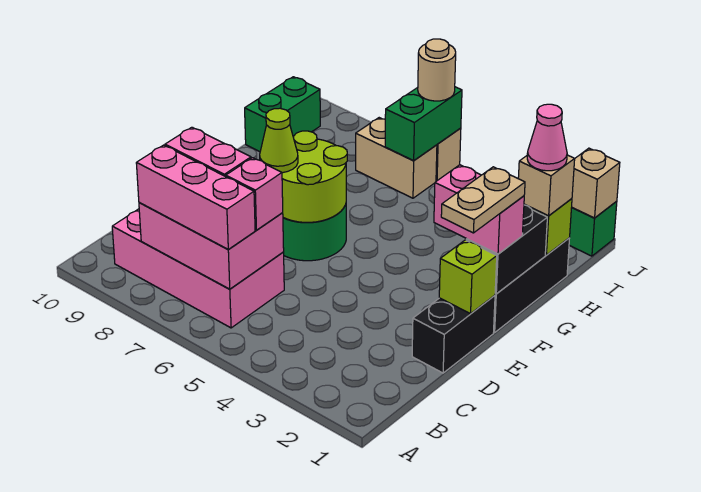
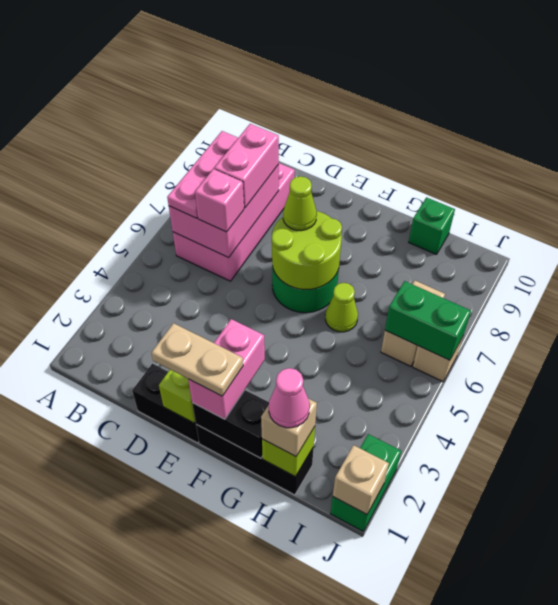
pink 1x3 brick [136,145,255,250] -> pink 1x3 plate [167,131,238,218]
none -> lime 1x1 cone [325,283,358,332]
green 1x2 brick [245,77,320,152] -> green 1x1 brick [409,197,455,255]
tan 1x1 round brick [418,39,456,101] -> none

